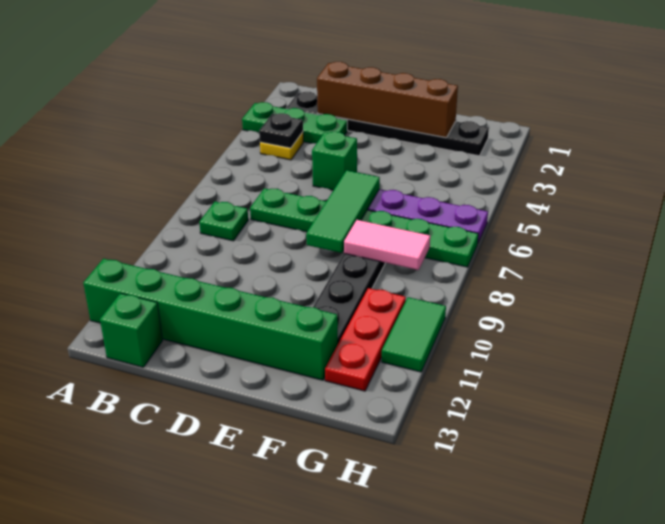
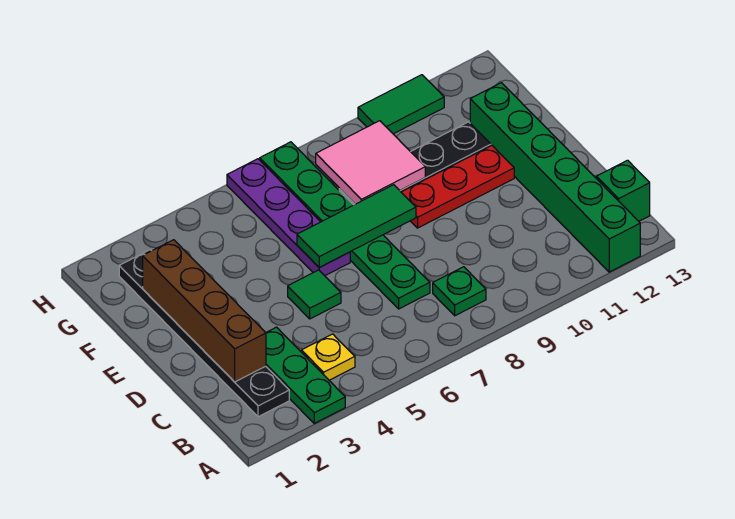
black 1x1 plate [259,113,303,148] -> none
green 1x1 brick [312,132,357,190] -> green 1x1 tile [288,270,341,319]
pink 1x2 tile [344,220,430,270] -> pink 2x2 tile [316,121,425,204]
red 1x3 plate [325,288,406,391] -> red 1x3 plate moved to [401,146,514,228]

